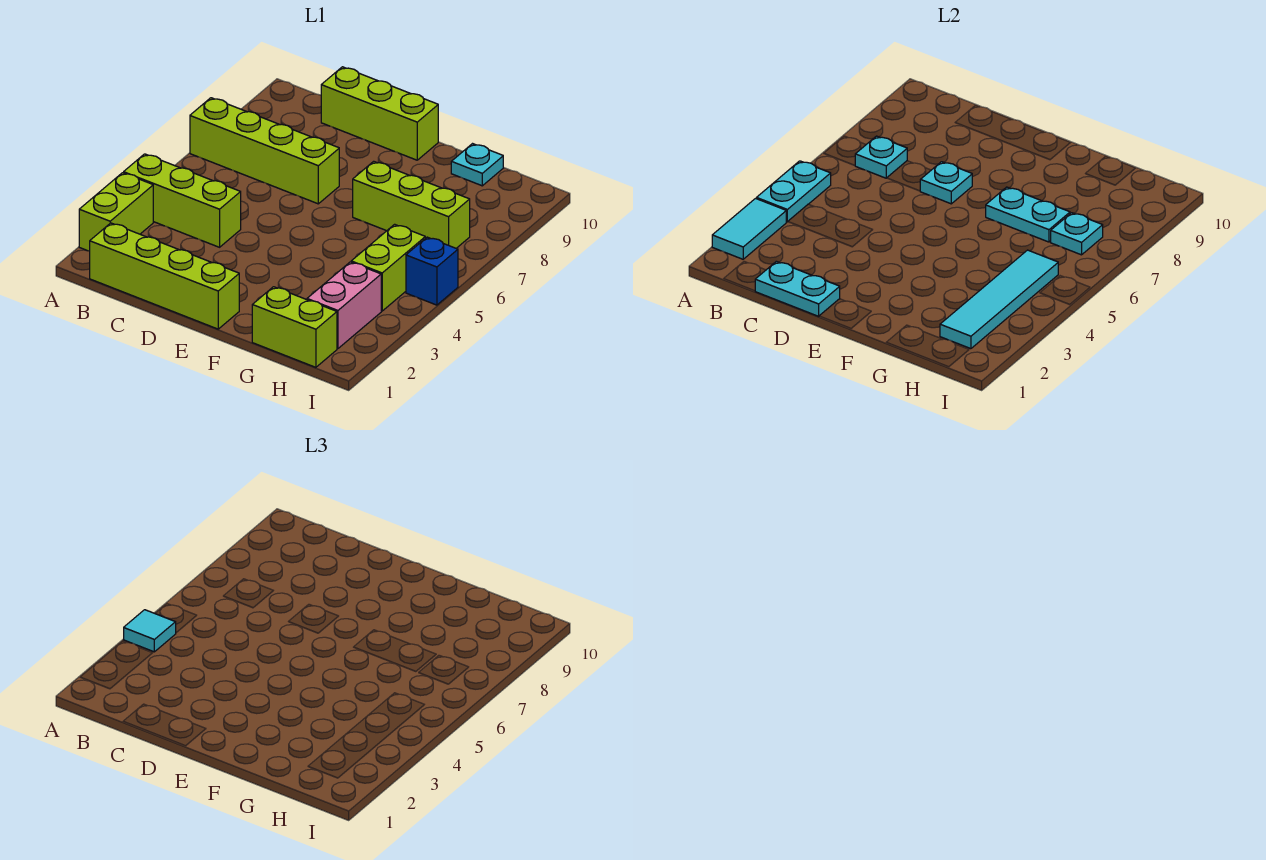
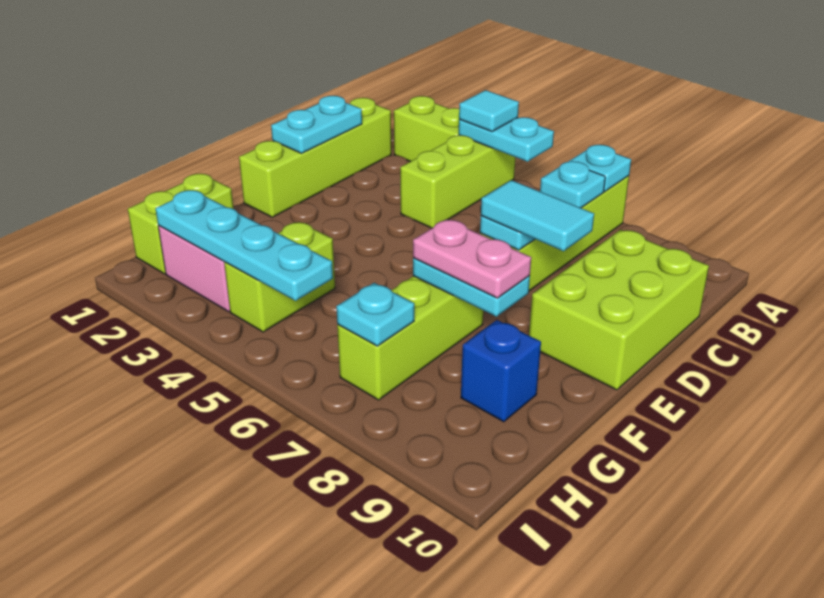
cyan 1x2 tile [712,198,786,259] -> cyan 1x2 tile moved to [481,180,594,251]
lime 1x3 brick [321,67,438,160] -> lime 2x3 brick [529,230,709,390]
cyan 1x2 plate [986,187,1070,242] -> cyan 1x2 plate turned to [413,258,530,317]
none -> pink 1x2 plate [413,219,531,298]
cyan 1x1 plate [451,144,503,186] -> cyan 1x1 plate moved to [569,145,631,192]
cyan 1x4 tile [940,250,1058,349] -> cyan 1x4 plate [155,190,333,301]
lime 1x2 brick [351,224,425,311] -> lime 1x2 brick turned to [224,222,335,332]
blue 1x1 brick [406,237,458,305] -> blue 1x1 brick moved to [461,320,541,422]

